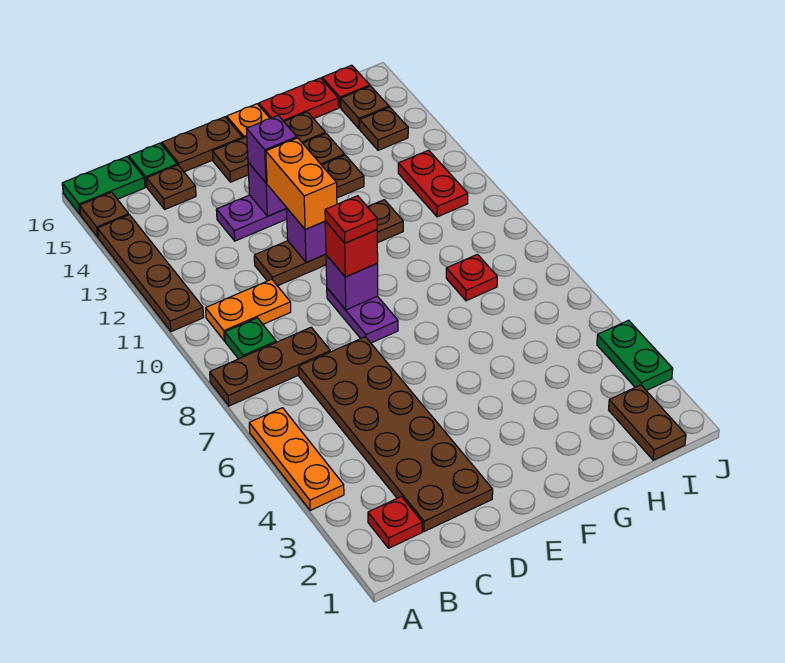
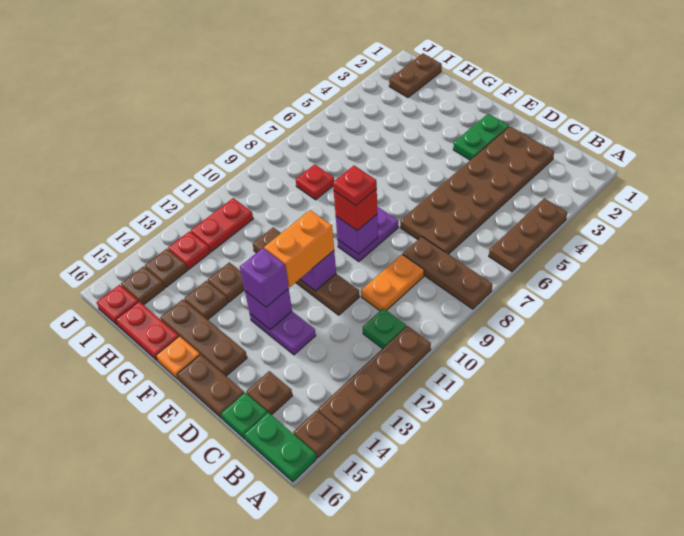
orange 1x3 plate [249,408,344,511] -> brown 1x3 plate [489,198,567,272]
red 1x1 plate [368,497,422,548] -> red 1x1 plate moved to [168,231,210,270]
green 1x1 plate [225,318,276,359] -> green 1x1 plate moved to [363,308,406,349]
orange 1x2 plate [206,279,291,341] -> orange 1x2 plate turned to [361,254,424,311]
green 1x2 plate [597,320,673,391] -> green 1x2 plate moved to [453,114,509,160]

